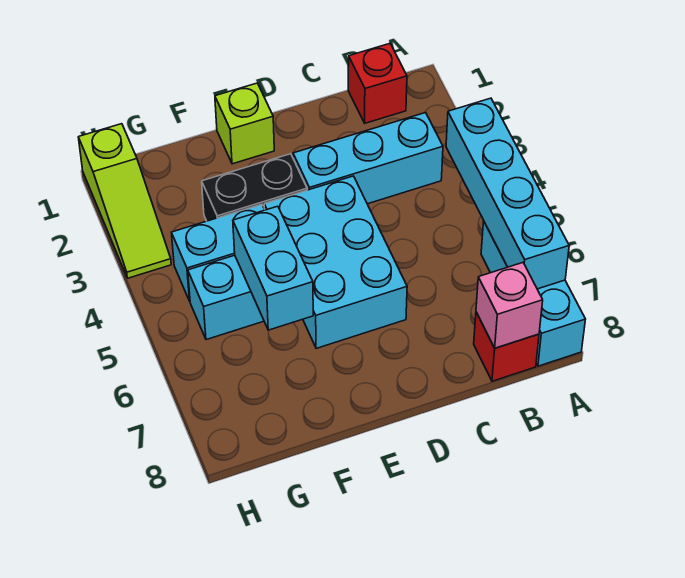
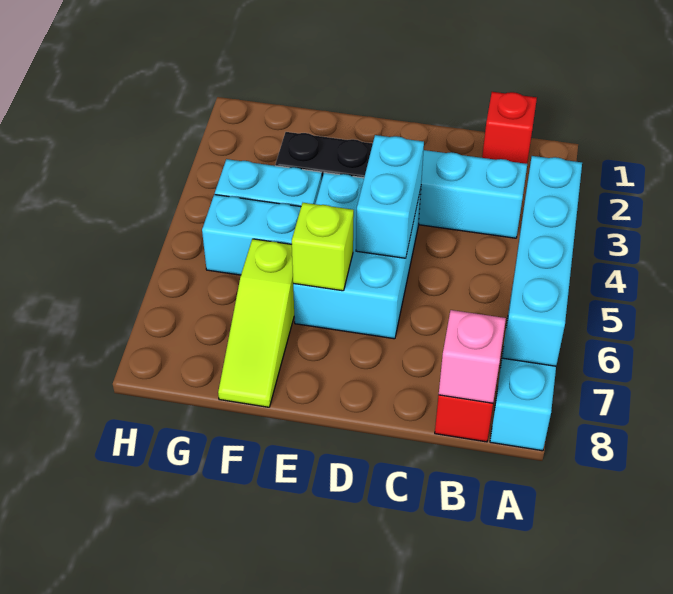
lime 1x1 brick [215,83,274,164] -> lime 1x1 brick moved to [292,203,354,291]
cyan 1x2 brick [233,206,313,330] -> cyan 1x2 brick moved to [356,135,424,258]
lime 1x3 slope [78,124,171,278] -> lime 1x3 slope moved to [218,239,294,407]

